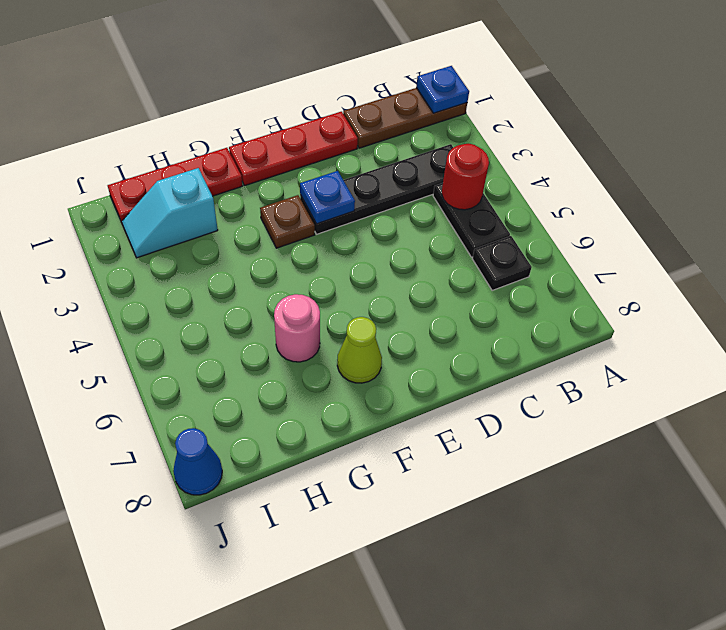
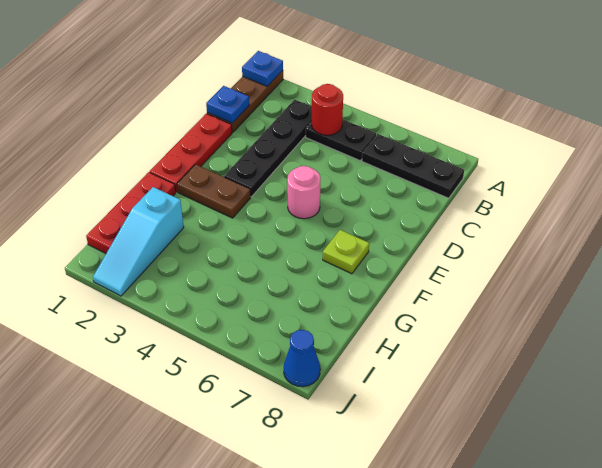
black 1x1 plate [472,236,532,290] -> black 1x3 plate [362,134,464,198]
blue 1x1 plate [300,171,355,224] -> blue 1x1 plate moved to [206,86,249,123]
brown 1x1 plate [260,195,315,248] -> brown 1x2 plate [177,164,251,218]
lime 1x1 cone [337,317,382,383] -> lime 1x1 plate [323,230,369,274]
pink 1x1 round brick [274,294,320,362] -> pink 1x1 round brick moved to [287,166,321,219]
cyan 1x2 slope [122,168,218,258] -> cyan 1x3 slope [93,187,184,296]

